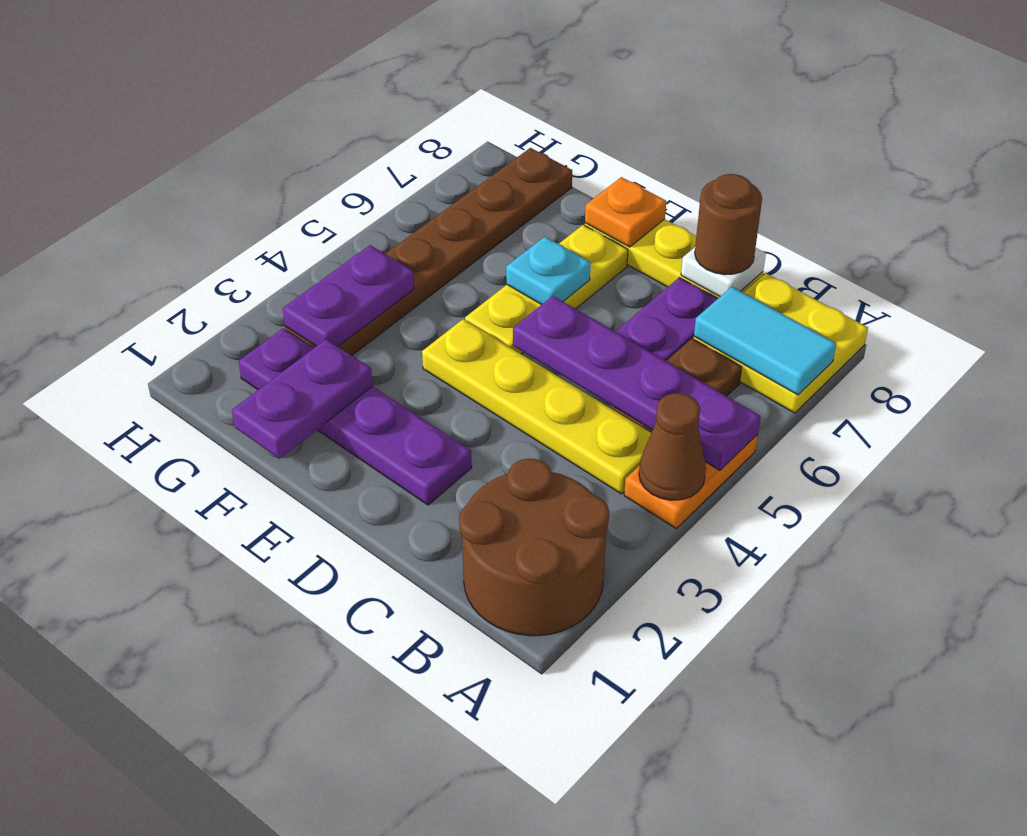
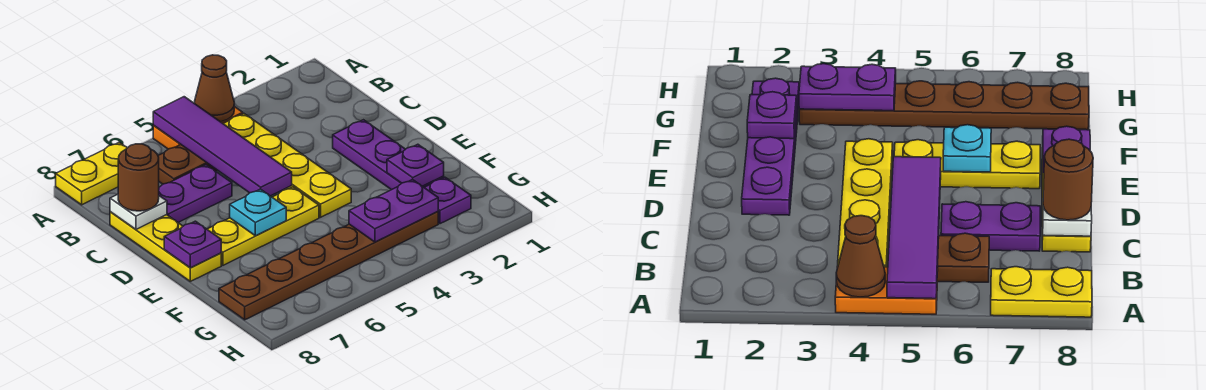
brown 2x2 round brick [459,459,609,636] -> none
purple 1x4 plate [513,296,761,470] -> purple 1x4 tile [153,97,292,196]
yellow 2x2 plate [694,273,868,413] -> yellow 1x2 plate [56,142,127,205]
cyan 1x2 tile [694,287,836,395] -> none
orange 1x1 plate [585,177,666,247] -> purple 1x1 plate [164,221,221,268]
purple 1x2 plate [232,339,373,459] -> purple 1x1 plate [387,144,444,186]

